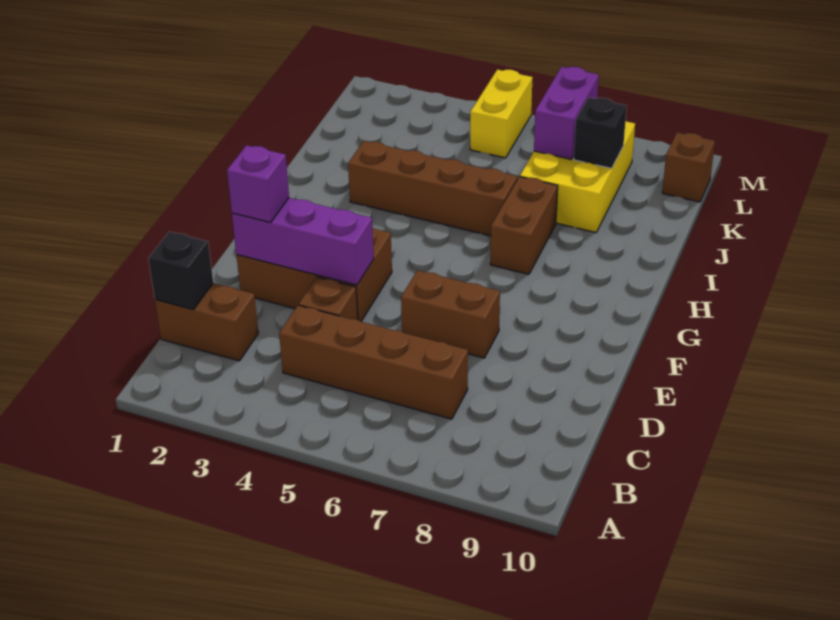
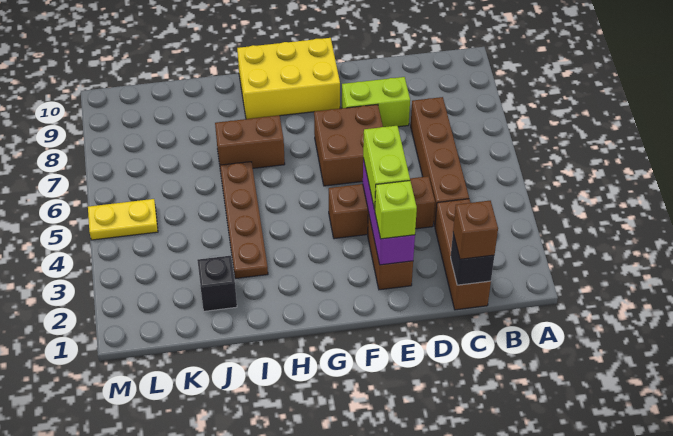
brown 1x2 brick [155,283,258,361] -> brown 1x3 brick [435,199,491,310]
none -> lime 1x2 brick [342,77,410,127]
purple 1x1 brick [227,145,289,222] -> lime 1x1 brick [375,181,417,239]
none -> lime 1x2 brick [363,126,410,210]
brown 1x2 brick [401,270,500,358] -> brown 2x2 brick [314,104,383,186]
brown 1x4 brick [348,141,517,236] -> brown 1x4 plate [220,162,268,279]
yellow 2x3 brick [520,121,635,232] -> yellow 2x3 brick moved to [237,38,340,119]
purple 1x2 brick [534,67,599,159] -> none
black 1x1 brick [574,97,627,168] -> black 1x1 brick moved to [197,256,237,311]
yellow 1x2 brick [470,69,533,158] -> yellow 1x2 plate [88,199,158,240]
brown 1x1 brick [662,132,715,202] -> brown 1x1 brick moved to [453,201,498,259]

